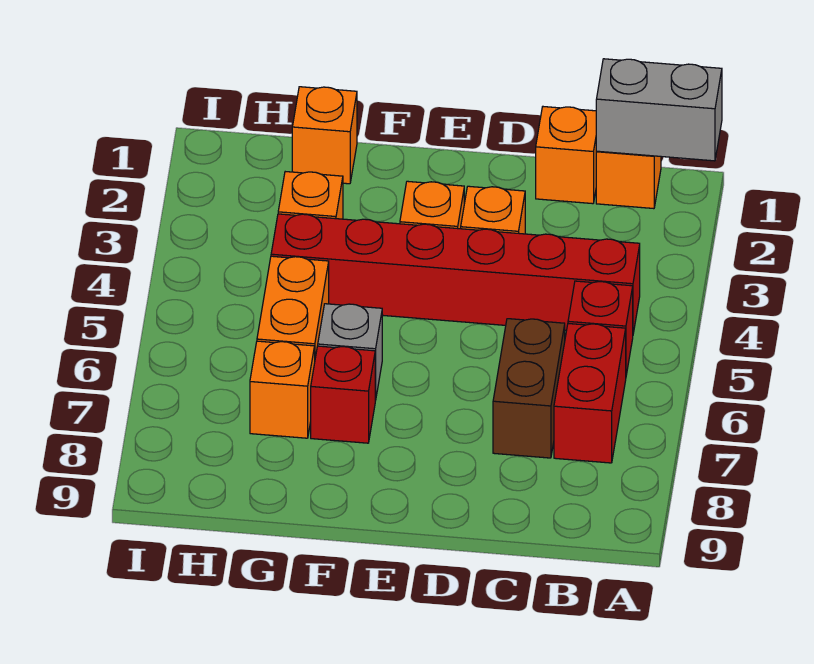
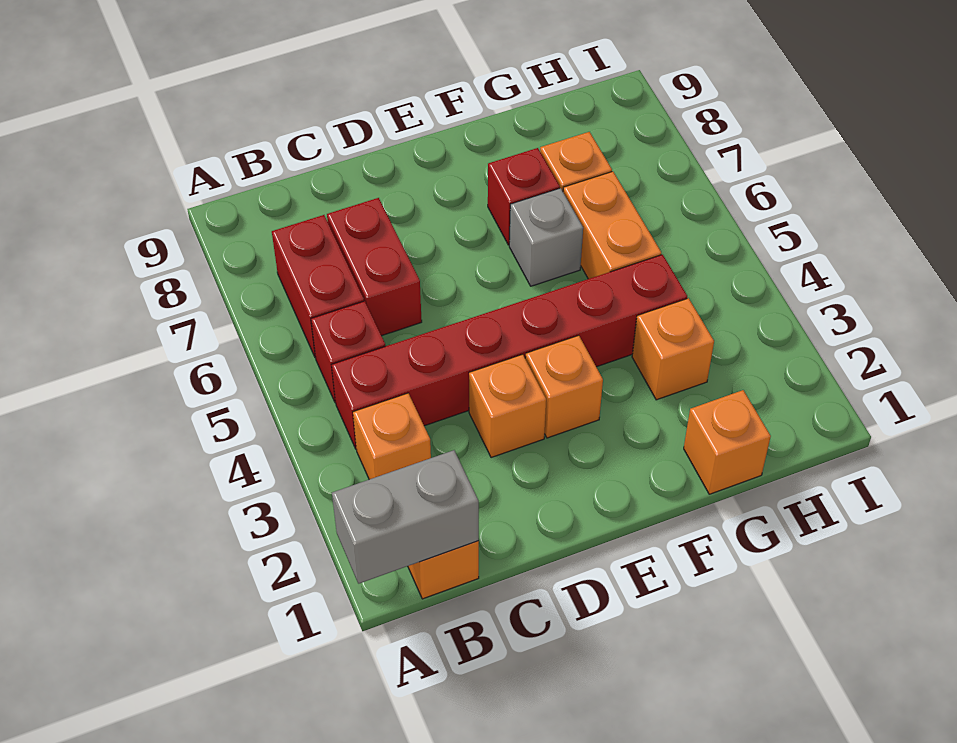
orange 1x1 brick [536,107,597,204] -> orange 1x1 brick moved to [353,393,431,479]
brown 1x2 brick [493,319,565,458] -> red 1x2 brick [327,198,422,336]

